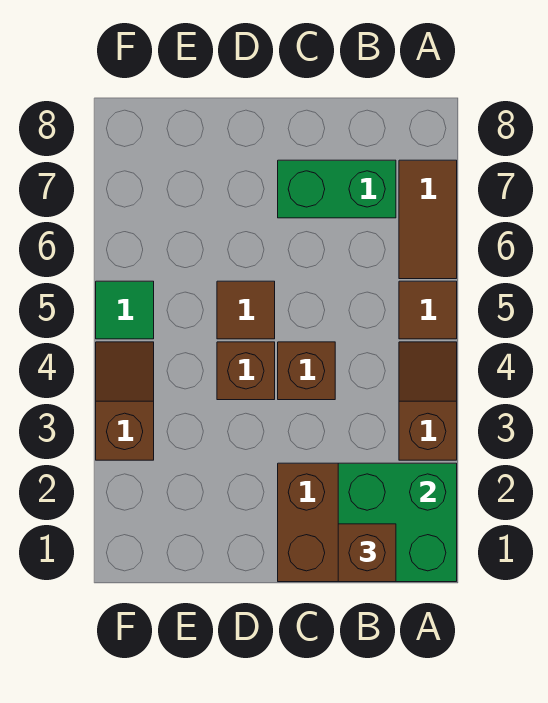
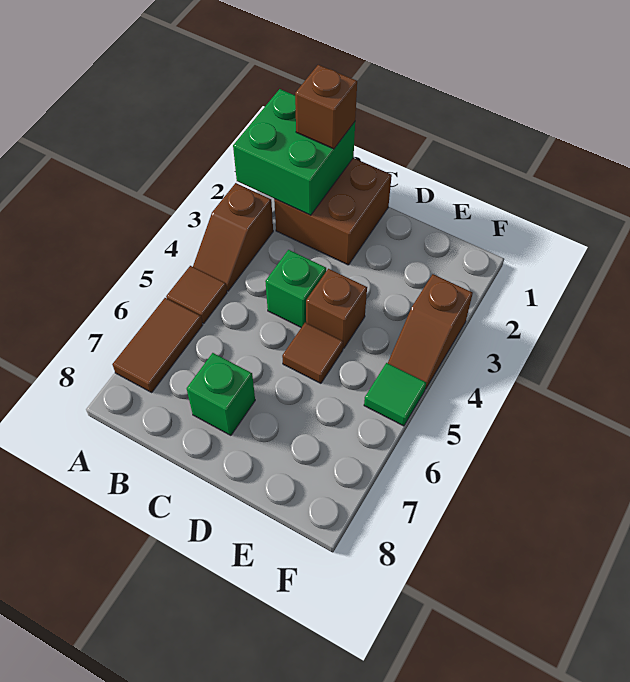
green 1x2 brick [278,160,396,218] -> green 1x1 brick [187,353,255,435]
brown 1x1 brick [278,342,335,400] -> green 1x1 brick [265,250,326,328]

